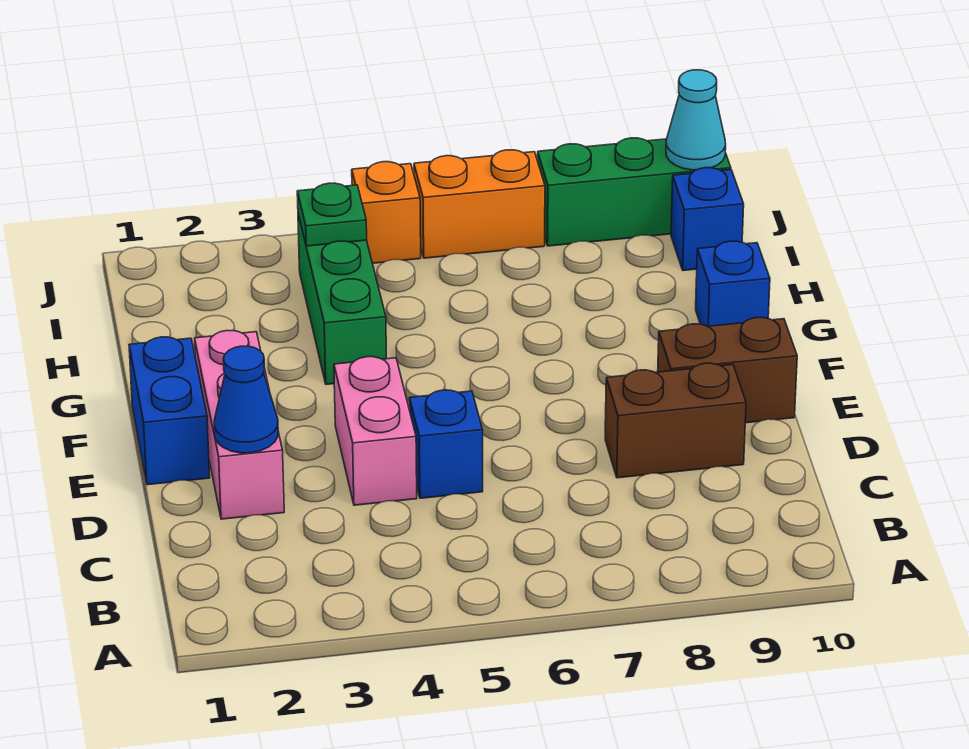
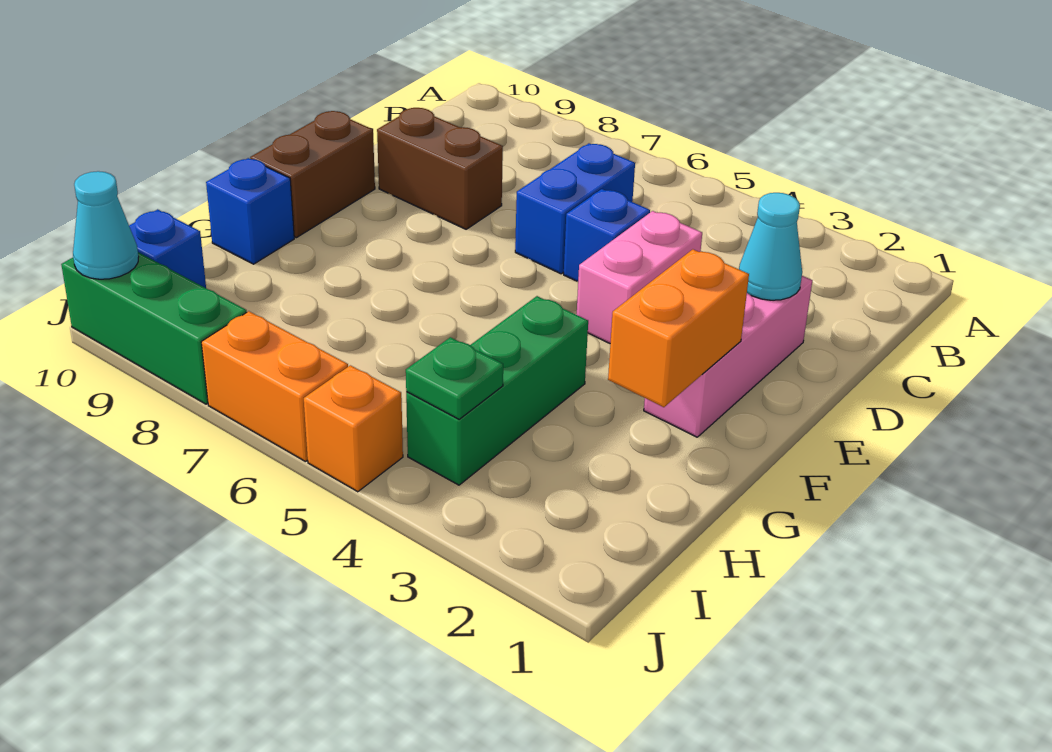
blue 1x1 cone [214,346,278,453] -> cyan 1x1 cone [739,193,802,300]
blue 1x2 brick [129,337,210,485] -> blue 1x2 brick moved to [515,143,635,274]
brown 1x2 brick [658,317,797,423] -> brown 1x2 brick turned to [250,111,375,238]
none -> orange 1x2 brick [608,249,749,407]

